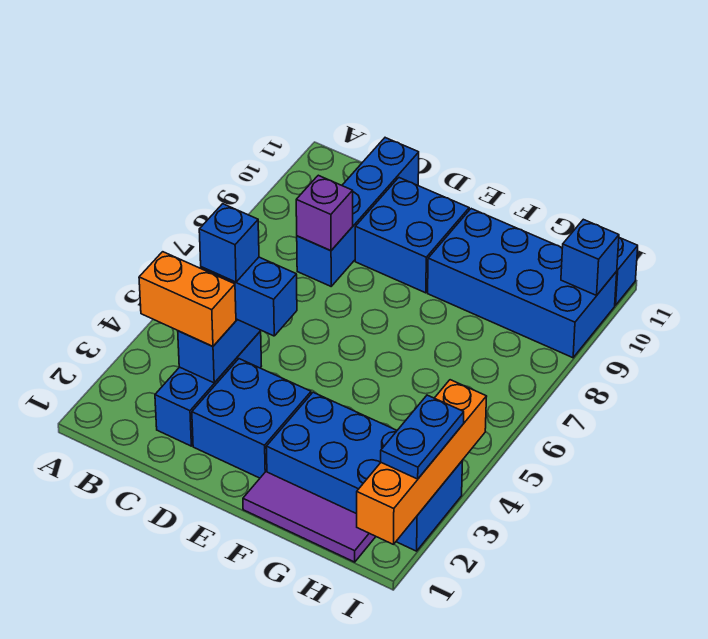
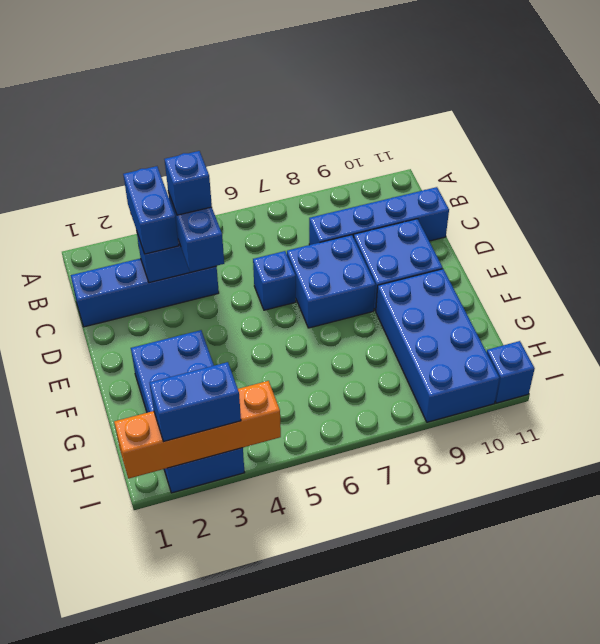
orange 1x2 brick [139,252,236,346] -> blue 1x2 brick [123,166,179,254]
blue 1x3 brick [155,331,261,446] -> blue 1x4 brick [71,258,219,327]
purple 1x1 brick [296,175,353,250] -> none
blue 2x2 brick [192,359,311,478] -> blue 2x2 brick moved to [287,235,375,328]
purple 1x3 tile [243,472,376,562] -> none
blue 1x2 plate [381,395,464,479] -> blue 1x2 brick [149,362,241,442]
blue 1x1 brick [561,219,619,295] -> blue 1x1 brick moved to [253,251,296,310]

